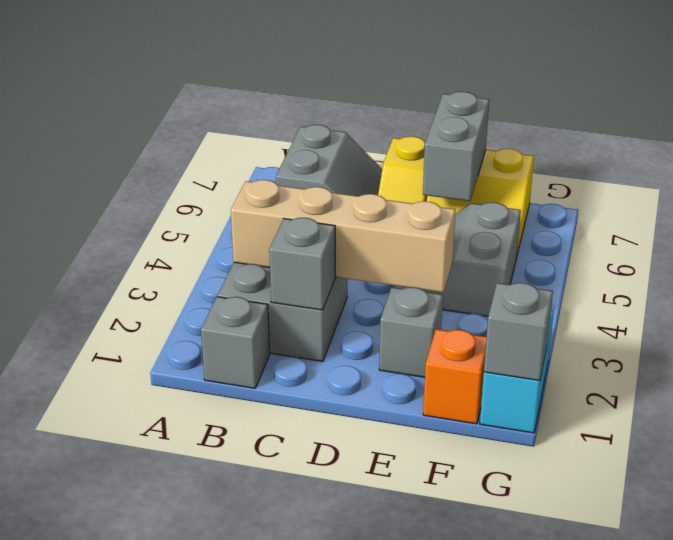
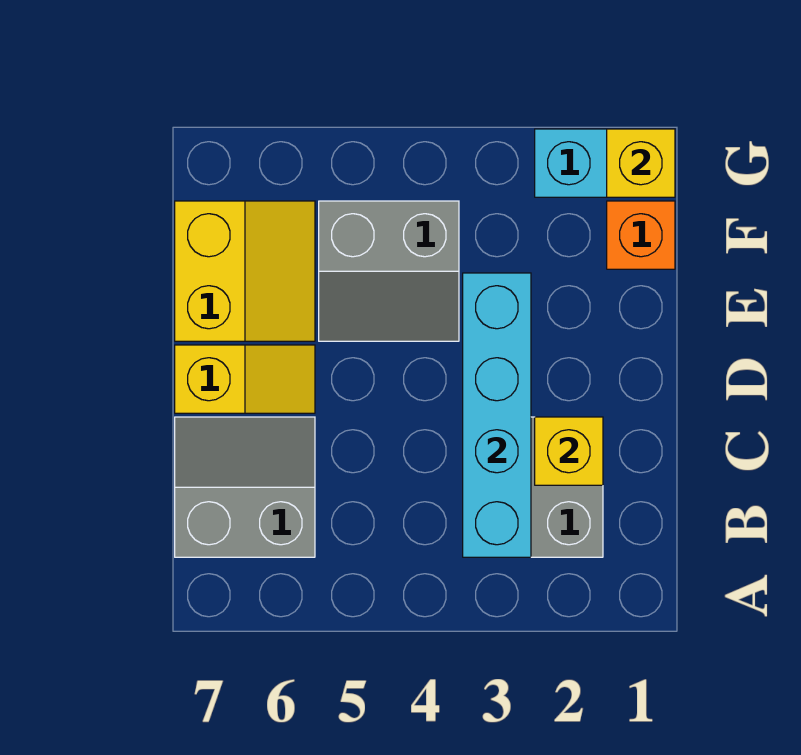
grey 1x1 brick [201,297,270,388] -> none
tan 1x4 brick [231,180,456,292] -> cyan 1x4 brick [463,273,531,557]
grey 1x1 brick [269,218,335,310] -> yellow 1x1 brick [535,417,603,485]
grey 1x1 brick [379,287,443,377] -> none
grey 1x2 brick [423,91,489,201] -> none
grey 1x1 brick [484,283,553,381] -> yellow 1x1 brick [607,129,675,197]

